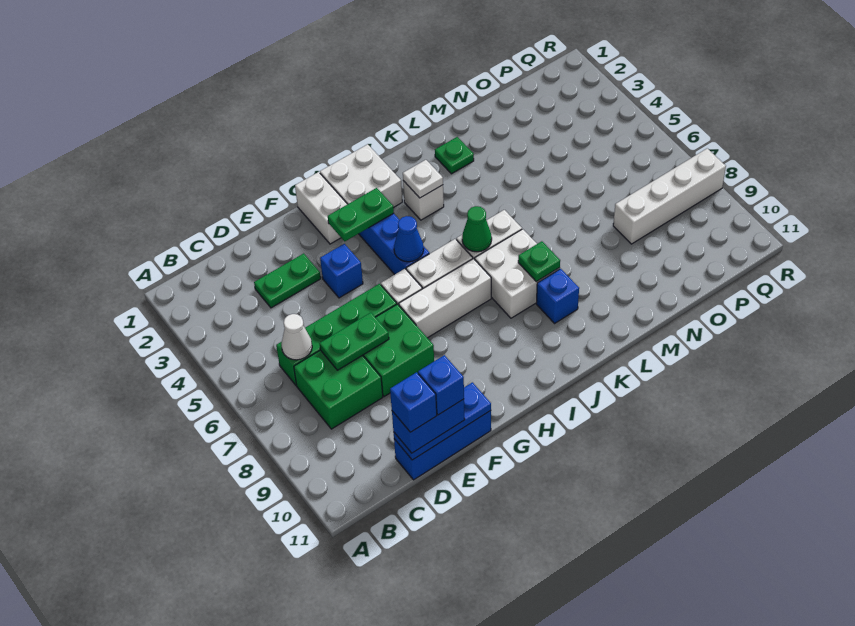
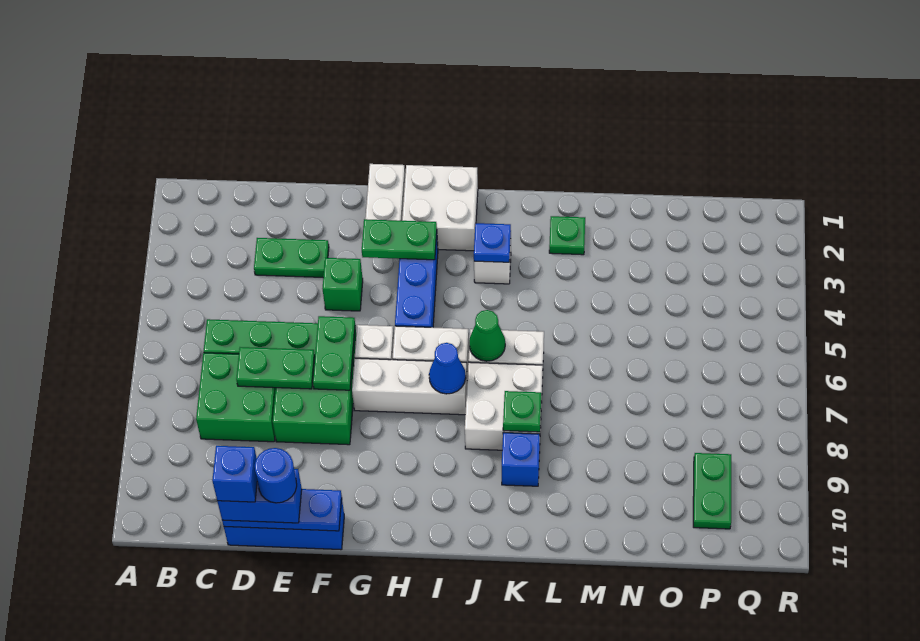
white 1x1 cone [281,314,312,360] -> none
blue 1x1 brick [418,355,464,415] -> blue 1x1 round brick [255,448,297,503]
blue 1x1 brick [320,244,363,298] -> green 1x1 brick [323,258,363,311]
none -> green 1x2 plate [313,316,355,390]
blue 1x1 cone [394,216,424,262] -> blue 1x1 cone moved to [429,343,466,394]
white 1x1 plate [403,160,443,198] -> blue 1x1 plate [474,223,511,262]
white 1x4 brick [613,148,726,244] -> none
none -> green 1x2 plate [693,453,731,529]

